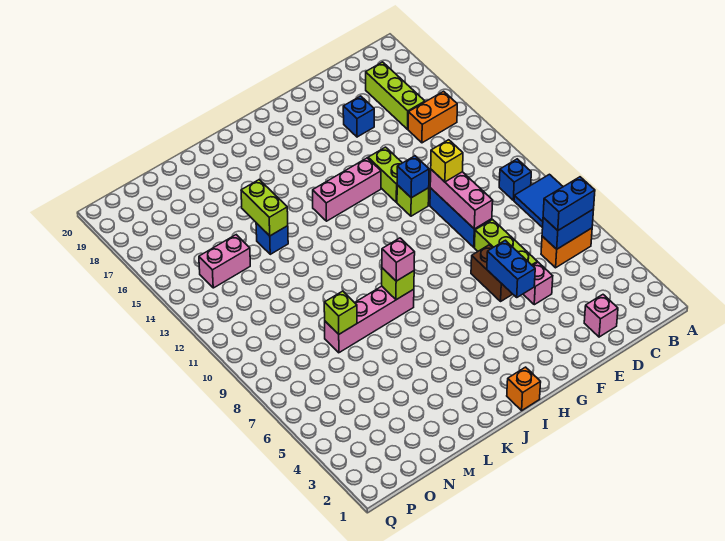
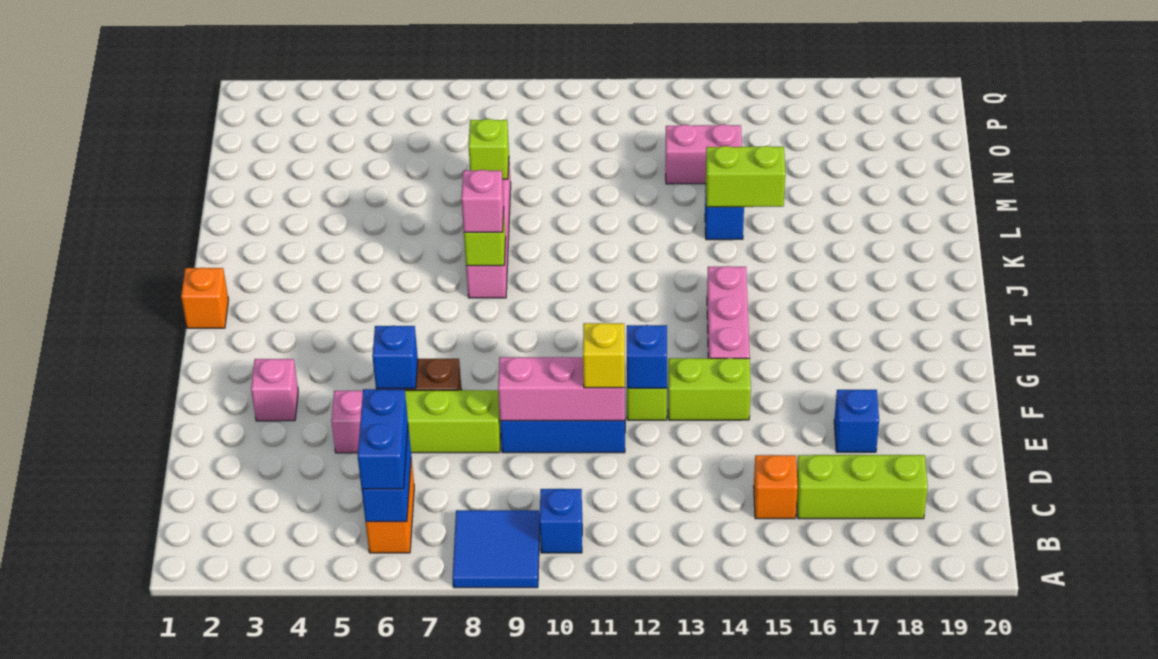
orange 1x2 brick [408,91,457,143] -> orange 1x1 brick [754,455,798,519]
pink 1x1 brick [584,295,618,337] -> pink 1x1 brick moved to [251,359,298,421]
blue 1x2 brick [487,240,535,297] -> blue 1x1 brick [372,326,418,389]
pink 1x2 brick [199,235,250,288] -> pink 1x2 brick turned to [666,124,742,184]

